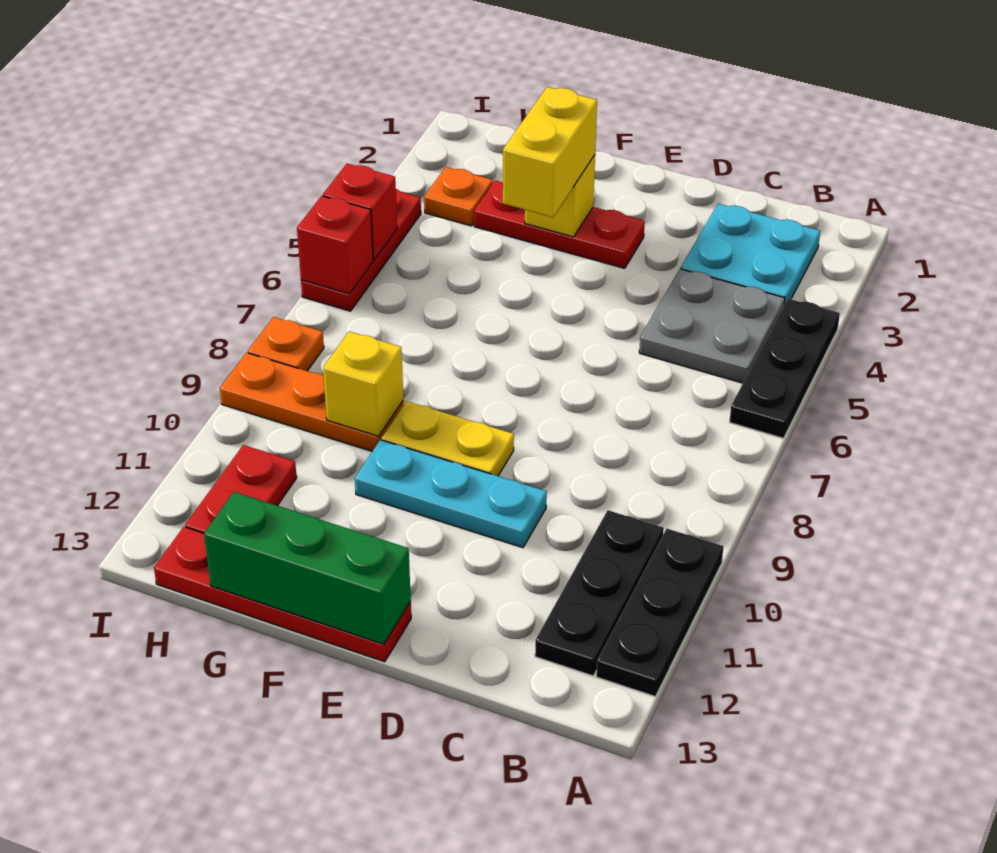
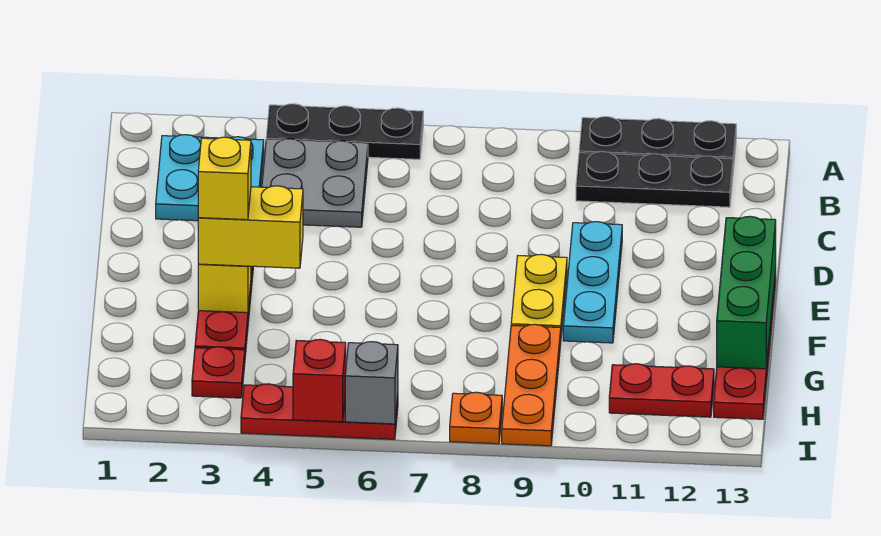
yellow 1x1 brick [323,332,403,436] -> yellow 1x1 brick moved to [198,137,251,220]
orange 1x1 plate [424,167,493,226] -> red 1x1 plate [192,347,245,398]
red 1x1 brick [297,196,373,294] -> grey 1x1 brick [345,342,398,424]

